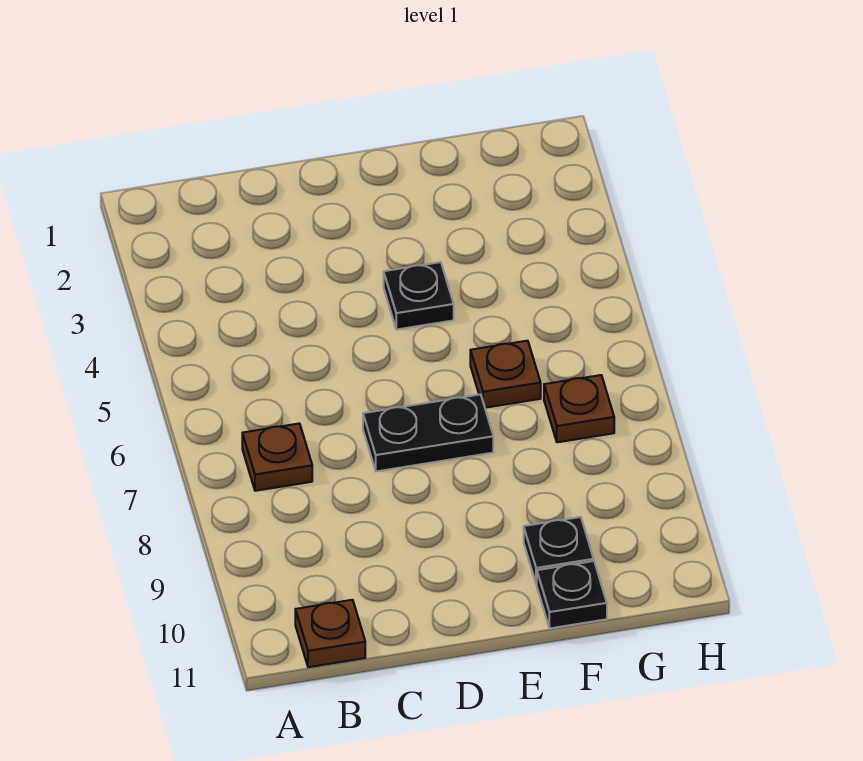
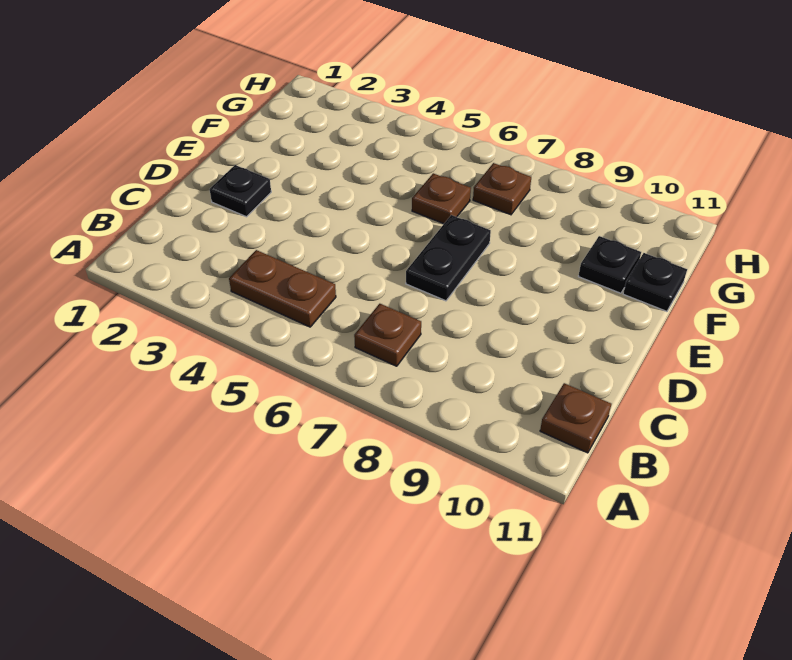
none -> brown 1x2 plate [229,250,336,327]
black 1x1 plate [384,262,454,330] -> black 1x1 plate moved to [210,165,271,217]

